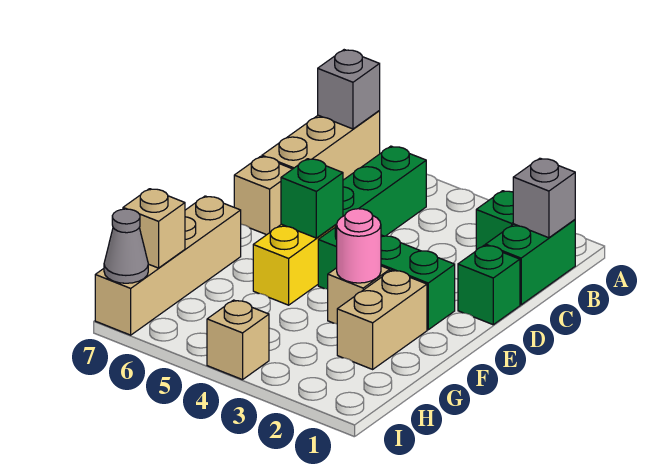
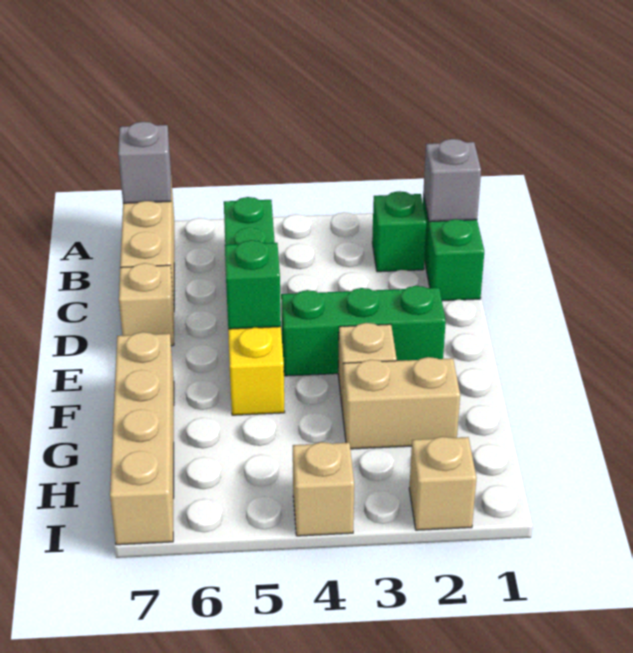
green 1x1 brick [458,245,520,325] -> none
tan 1x2 brick [337,270,427,369] -> tan 1x2 brick turned to [342,357,460,449]
pink 1x1 round brick [337,209,381,283] -> none
tan 1x1 brick [123,189,185,268] -> tan 1x1 brick moved to [409,437,476,530]
grey 1x1 cone [104,209,148,283] -> none

